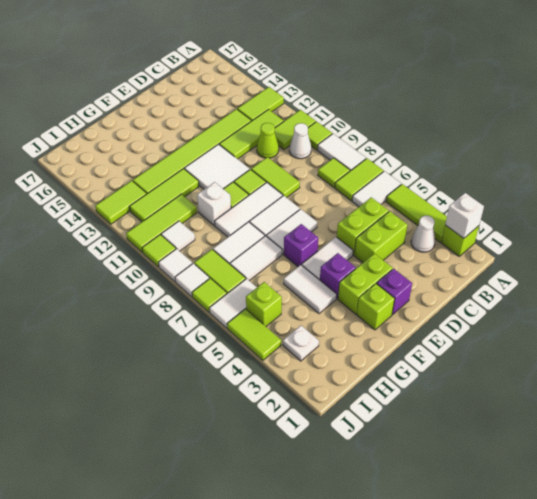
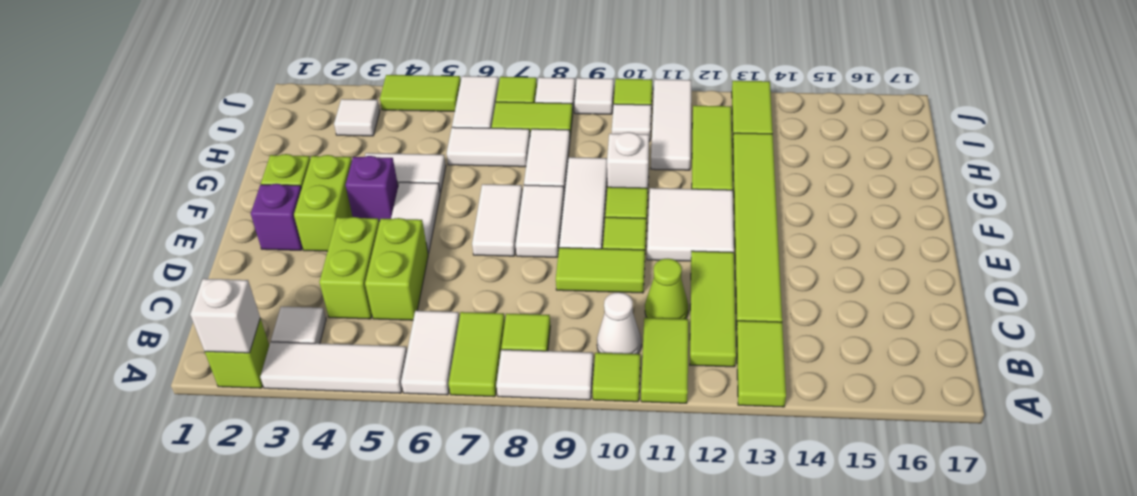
lime 1x3 tile [386,184,447,242] -> white 1x3 tile [260,342,407,393]
white 1x1 cone [411,216,435,252] -> white 1x1 tile [271,307,326,344]
purple 1x1 brick [284,224,318,266] -> none
white 1x2 tile [230,236,282,281] -> white 1x2 tile turned to [447,127,530,167]
lime 1x3 tile [126,194,197,252] -> white 1x3 tile [651,79,691,170]
white 1x1 plate [283,326,319,361] -> white 1x1 tile [334,99,380,136]
lime 1x1 brick [246,282,282,326] -> none

